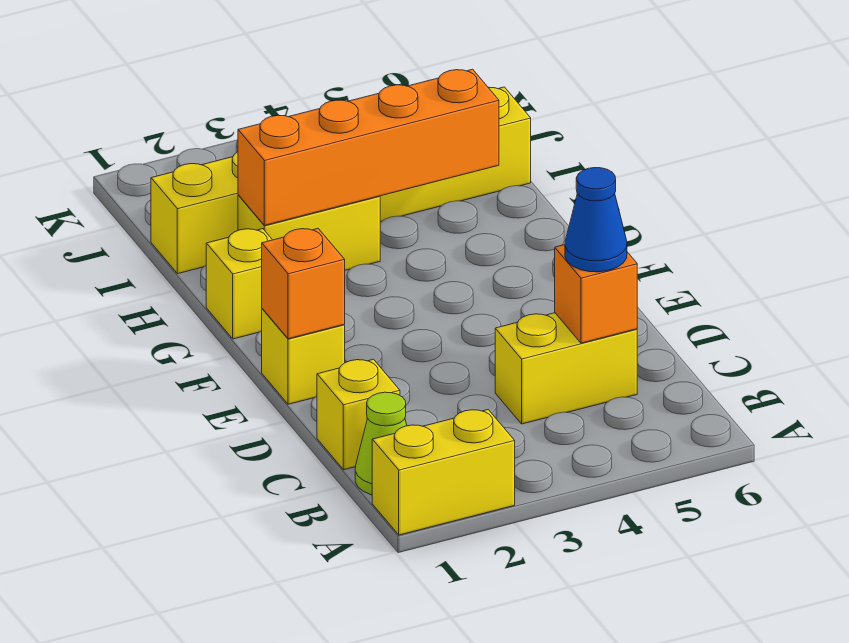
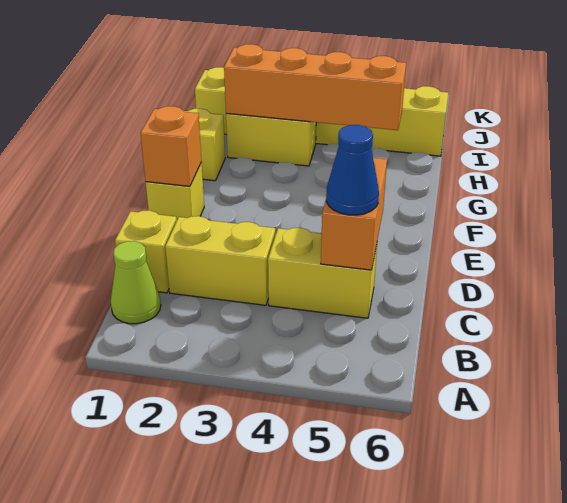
yellow 1x2 brick [372,410,515,535] -> yellow 1x2 brick moved to [165,216,276,305]
orange 1x1 brick [555,245,637,343] -> orange 1x2 brick [321,157,387,270]

